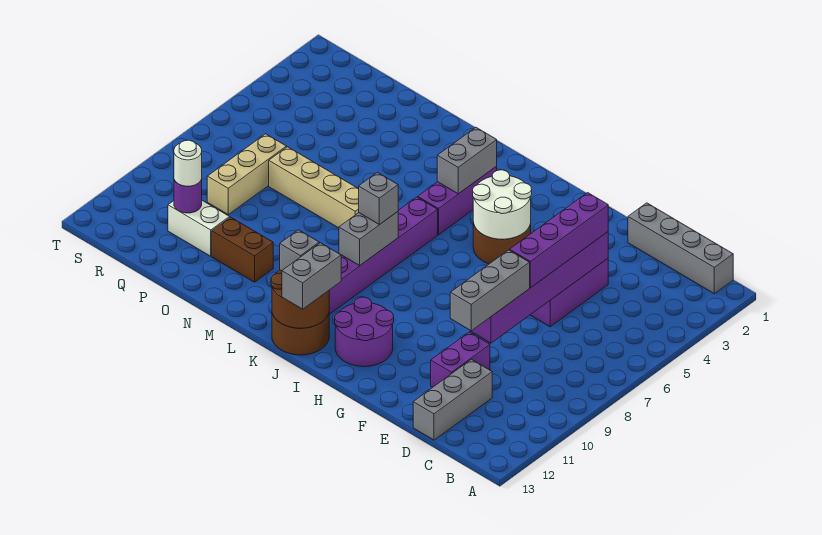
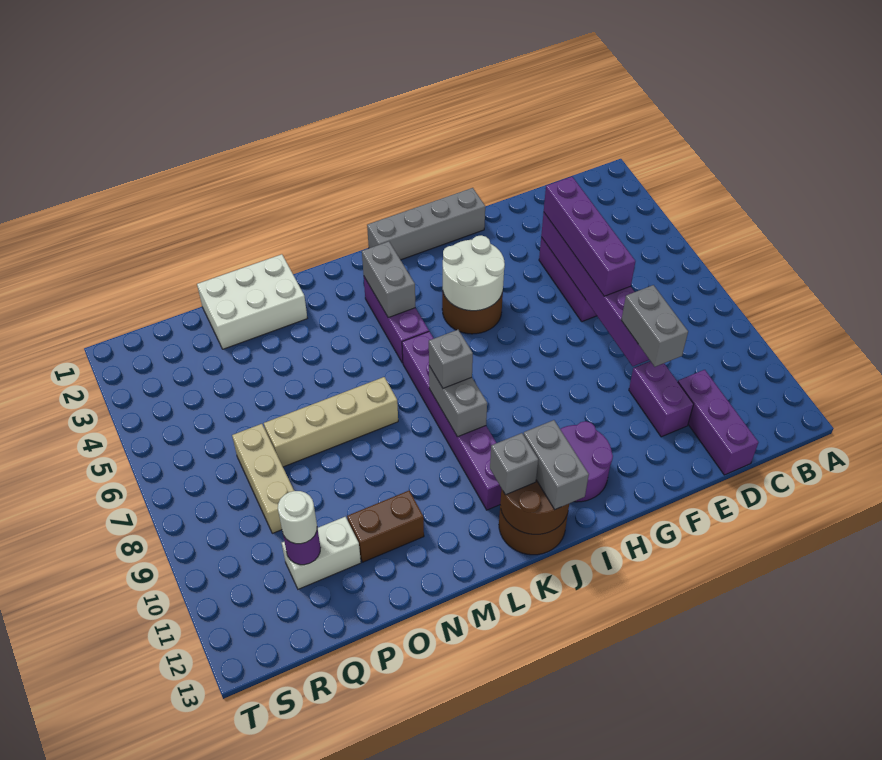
grey 1x4 brick [628,203,733,294] -> grey 1x4 brick moved to [367,188,485,260]
grey 1x3 brick [413,359,492,440] -> purple 1x3 brick [678,370,758,475]
grey 1x3 brick [450,250,530,331] -> grey 1x2 brick [621,285,688,367]
none -> white 2x3 brick [197,254,307,349]

